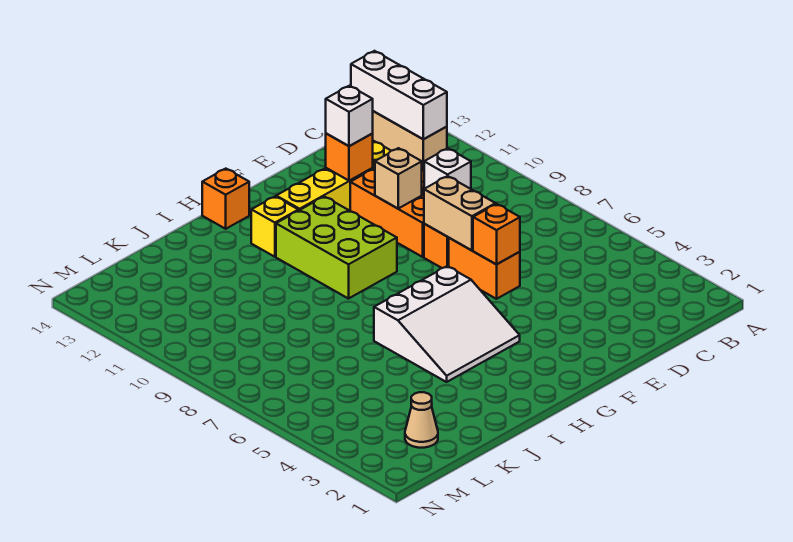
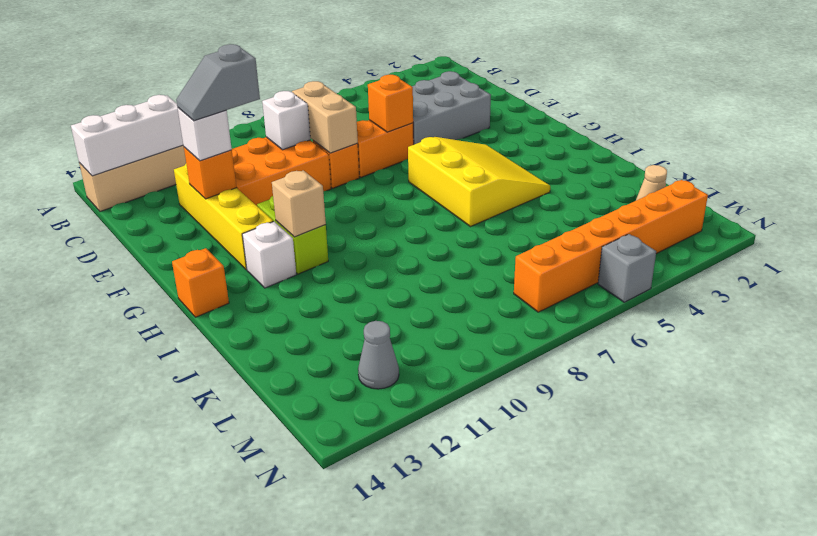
none -> grey 2x3 brick [412,71,491,144]
tan 1x2 brick [424,176,496,250] -> tan 1x2 brick turned to [292,81,358,153]
tan 1x1 brick [375,148,422,208] -> tan 1x1 brick moved to [272,170,326,237]
none -> grey 1x2 slope [176,44,260,121]
white 3x3 slope [374,266,520,382] -> yellow 3x3 slope [408,137,550,227]
lime 2x3 brick [276,196,397,299] -> lime 1x2 brick [257,196,328,274]
yellow 1x1 brick [251,197,298,257] -> white 1x1 brick [242,222,296,288]
none -> orange 1x6 brick [514,180,708,312]
none -> grey 1x1 cone [358,321,399,389]
none -> grey 1x1 brick [598,234,656,302]

